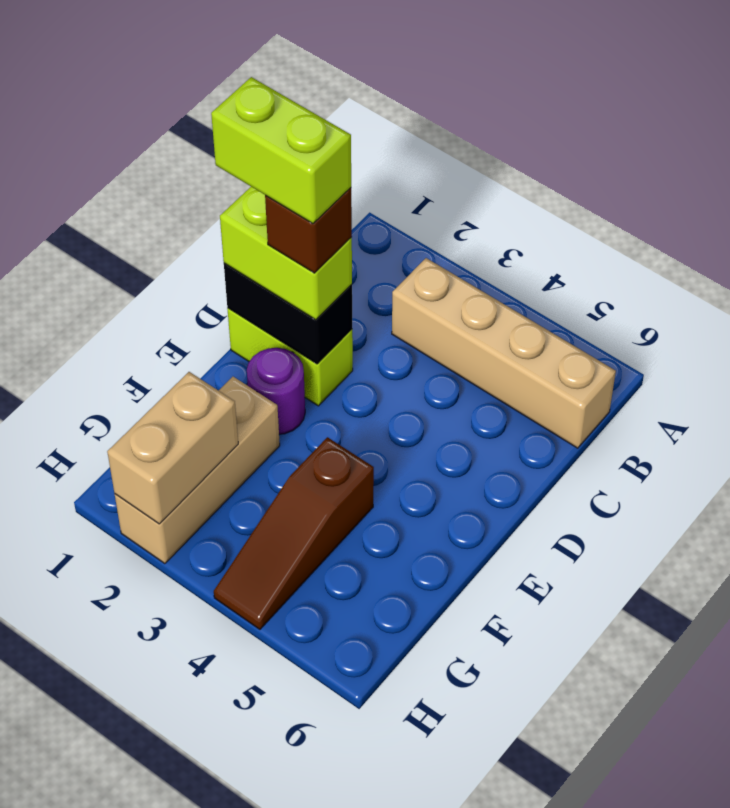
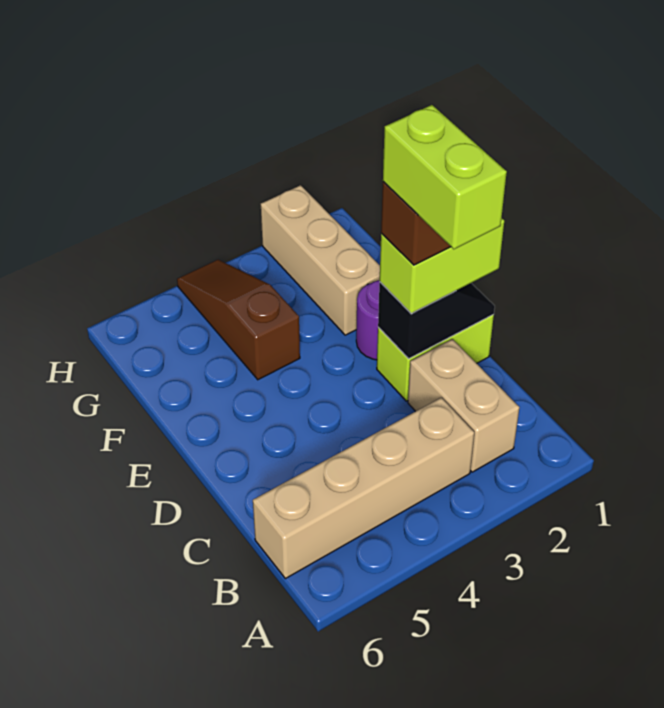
black 1x2 brick [224,263,352,364] -> black 1x2 slope [378,282,495,359]
lime 1x2 brick [211,77,351,224] -> lime 1x2 brick turned to [383,105,507,249]
tan 1x2 brick [107,372,238,524] -> tan 1x2 brick moved to [408,339,520,472]

